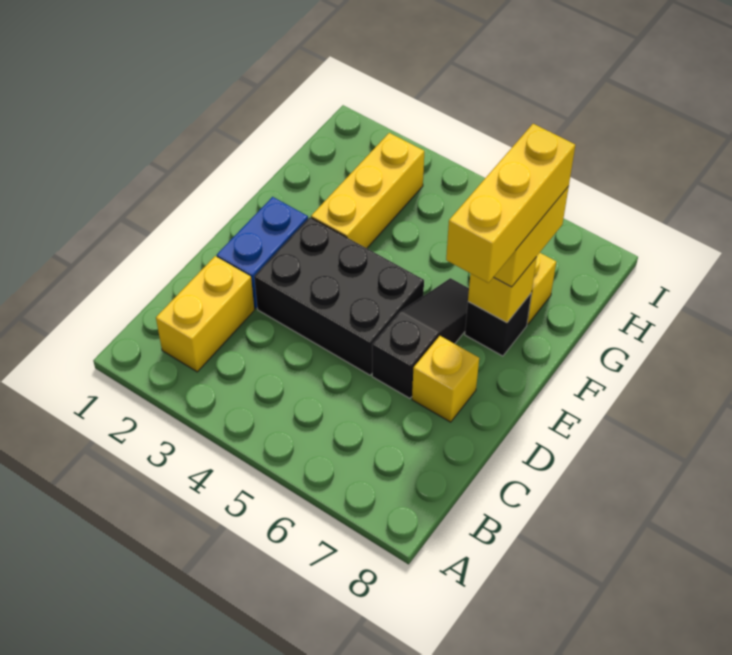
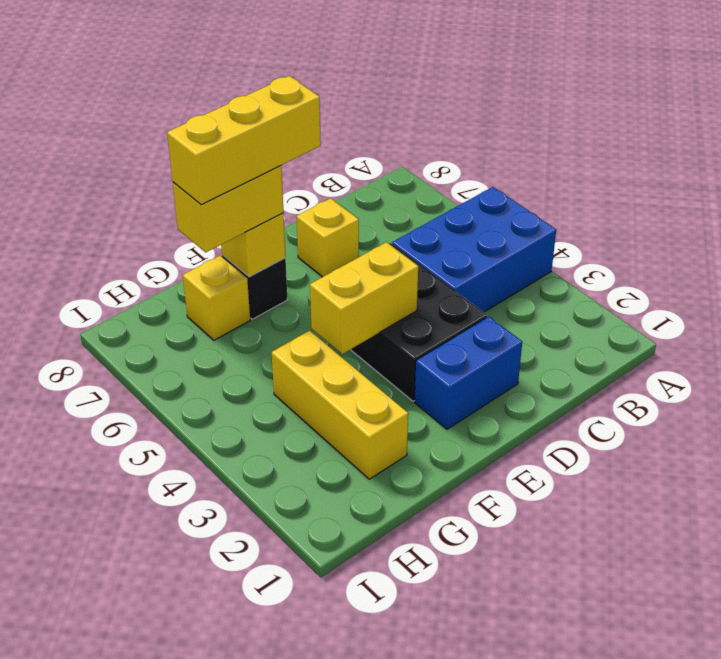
none -> blue 2x3 brick [392,187,556,312]
yellow 1x2 brick [156,256,254,372] -> yellow 1x2 brick moved to [310,242,418,354]
black 1x3 slope [372,278,469,398] -> none
yellow 1x3 brick [311,133,424,248] -> yellow 1x3 brick turned to [272,331,408,479]

